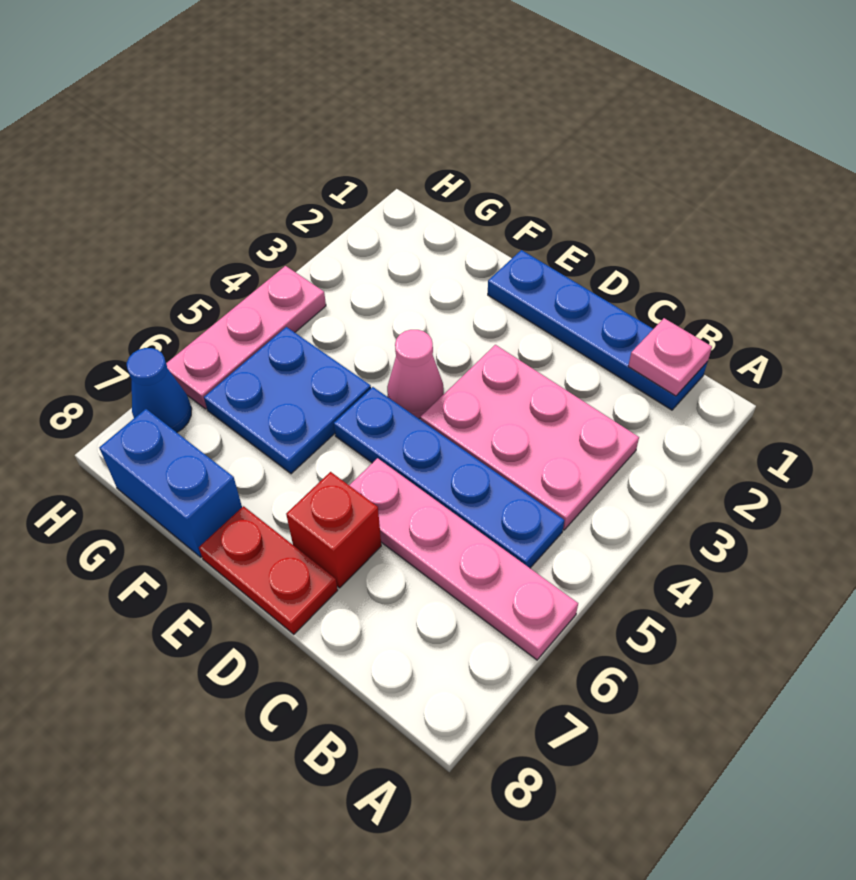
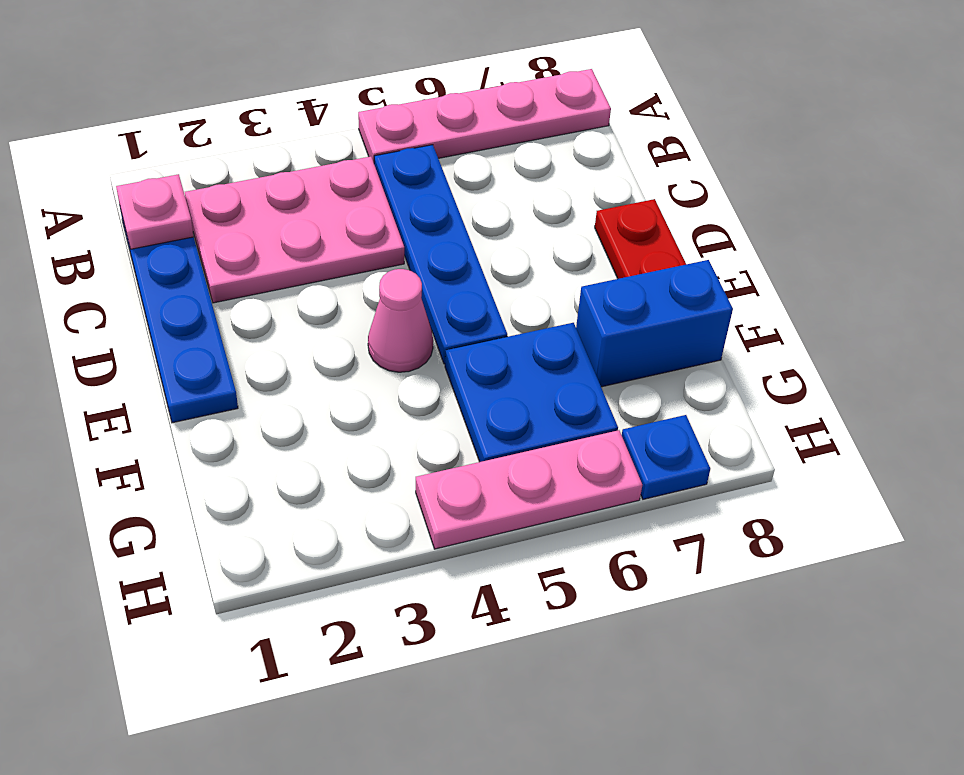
pink 1x4 plate [349,458,578,660] -> pink 1x4 plate turned to [358,69,611,162]
pink 2x3 plate [421,345,639,530] -> pink 2x3 plate turned to [185,156,404,303]
red 1x1 brick [286,472,381,588] -> none
blue 1x2 brick [99,409,242,557] -> blue 1x2 brick turned to [576,260,733,387]
blue 1x1 cone [127,348,192,432] -> blue 1x1 plate [622,415,710,499]

